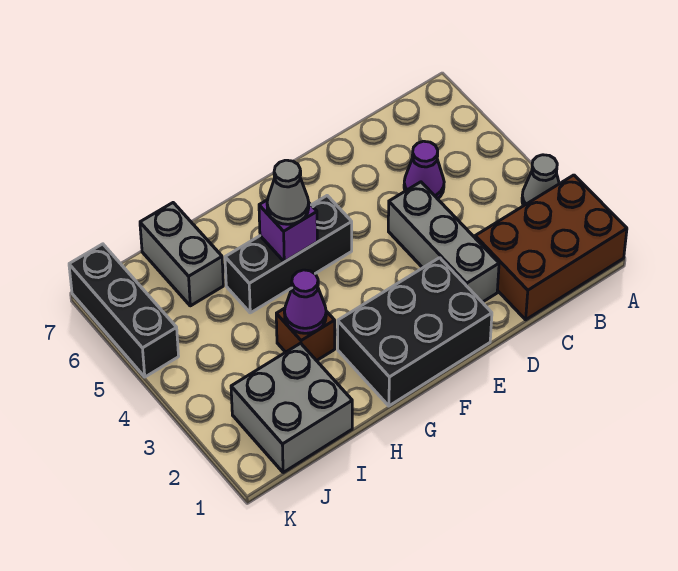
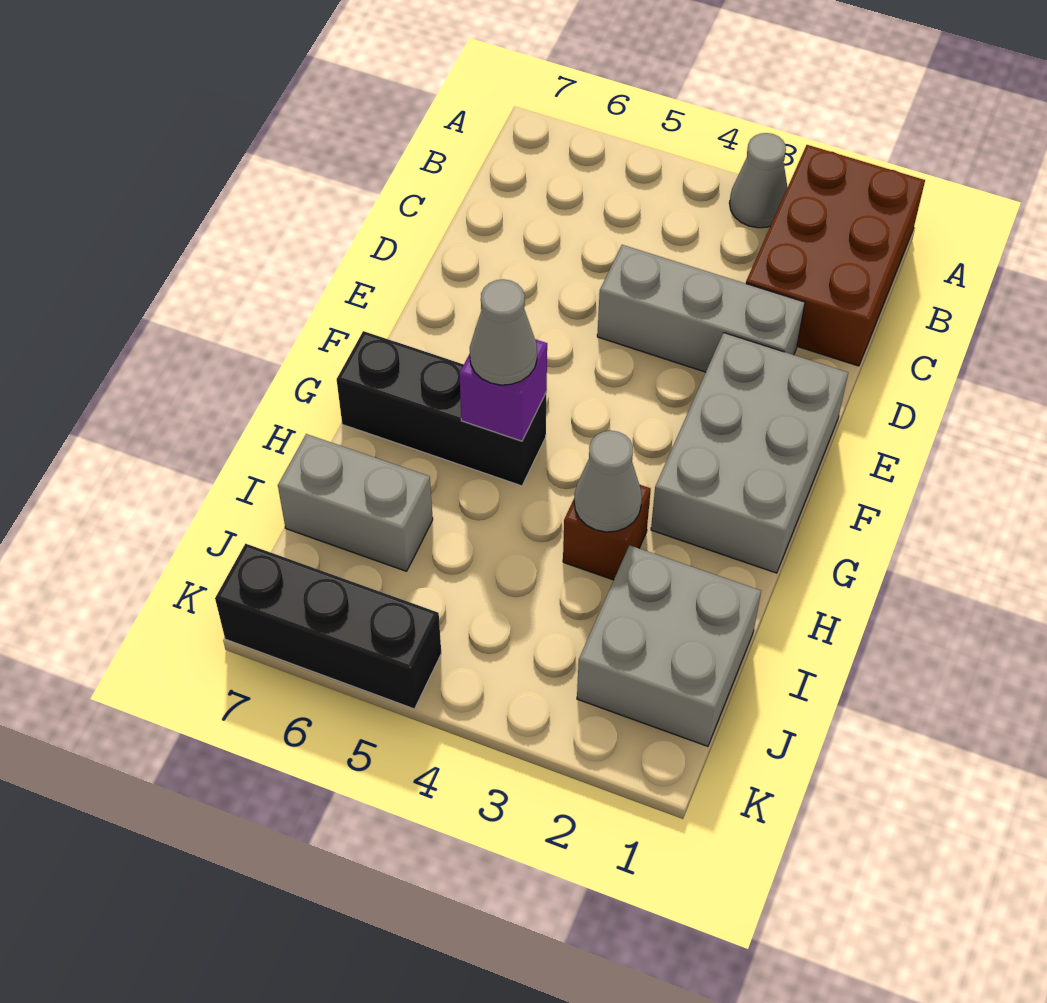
purple 1x1 cone [404,141,444,199] -> none
black 2x3 brick [338,258,492,406] -> grey 2x3 brick [651,333,848,573]
black 1x3 brick [225,196,352,313] -> black 1x3 brick turned to [336,331,547,486]
purple 1x1 cone [284,270,326,333] -> grey 1x1 cone [574,431,642,532]

